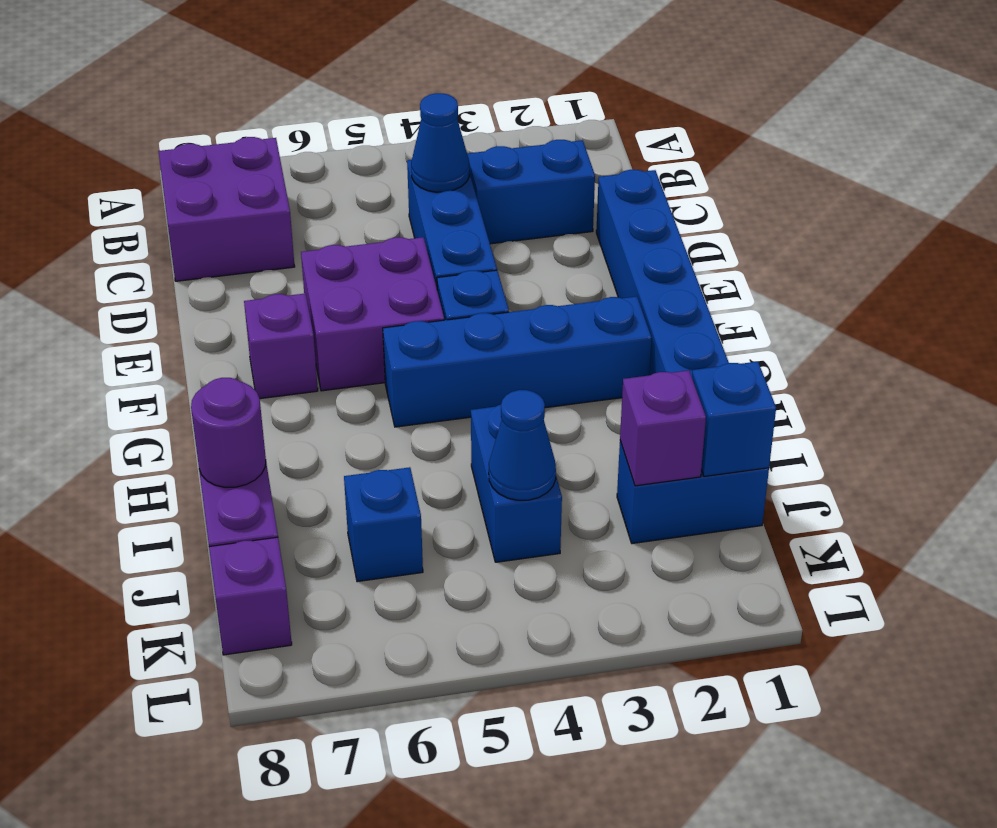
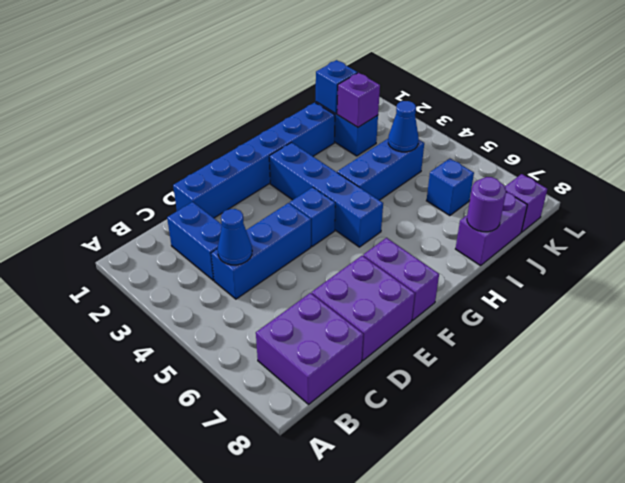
purple 2x2 brick [301,237,444,391] -> purple 2x2 brick moved to [312,256,415,361]
purple 1x1 brick [244,294,318,399] -> purple 1x2 brick [363,238,439,320]
blue 1x2 brick [471,405,562,562] -> blue 1x3 brick [337,139,424,200]

